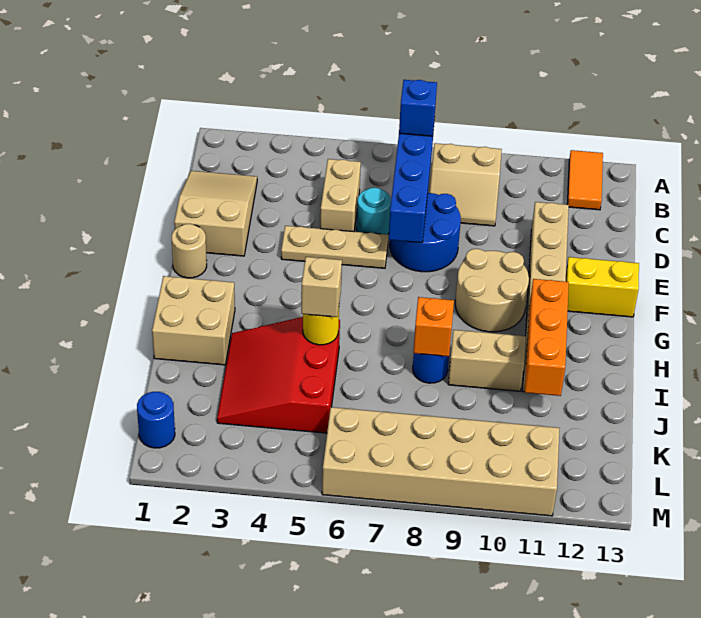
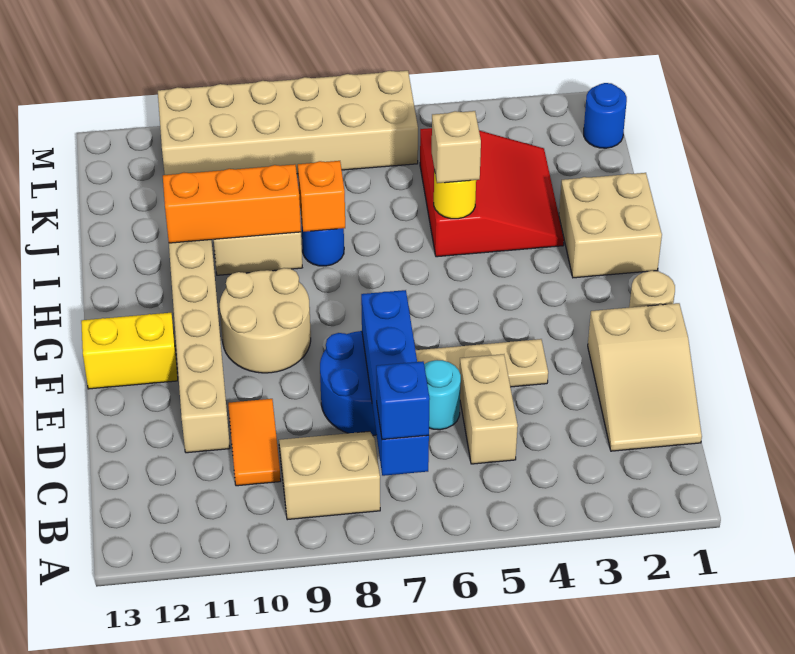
orange 1x2 tile [567,150,603,210] -> orange 1x2 tile moved to [228,399,281,486]
orange 1x3 brick [525,279,569,396] -> orange 1x3 brick turned to [163,164,301,243]

